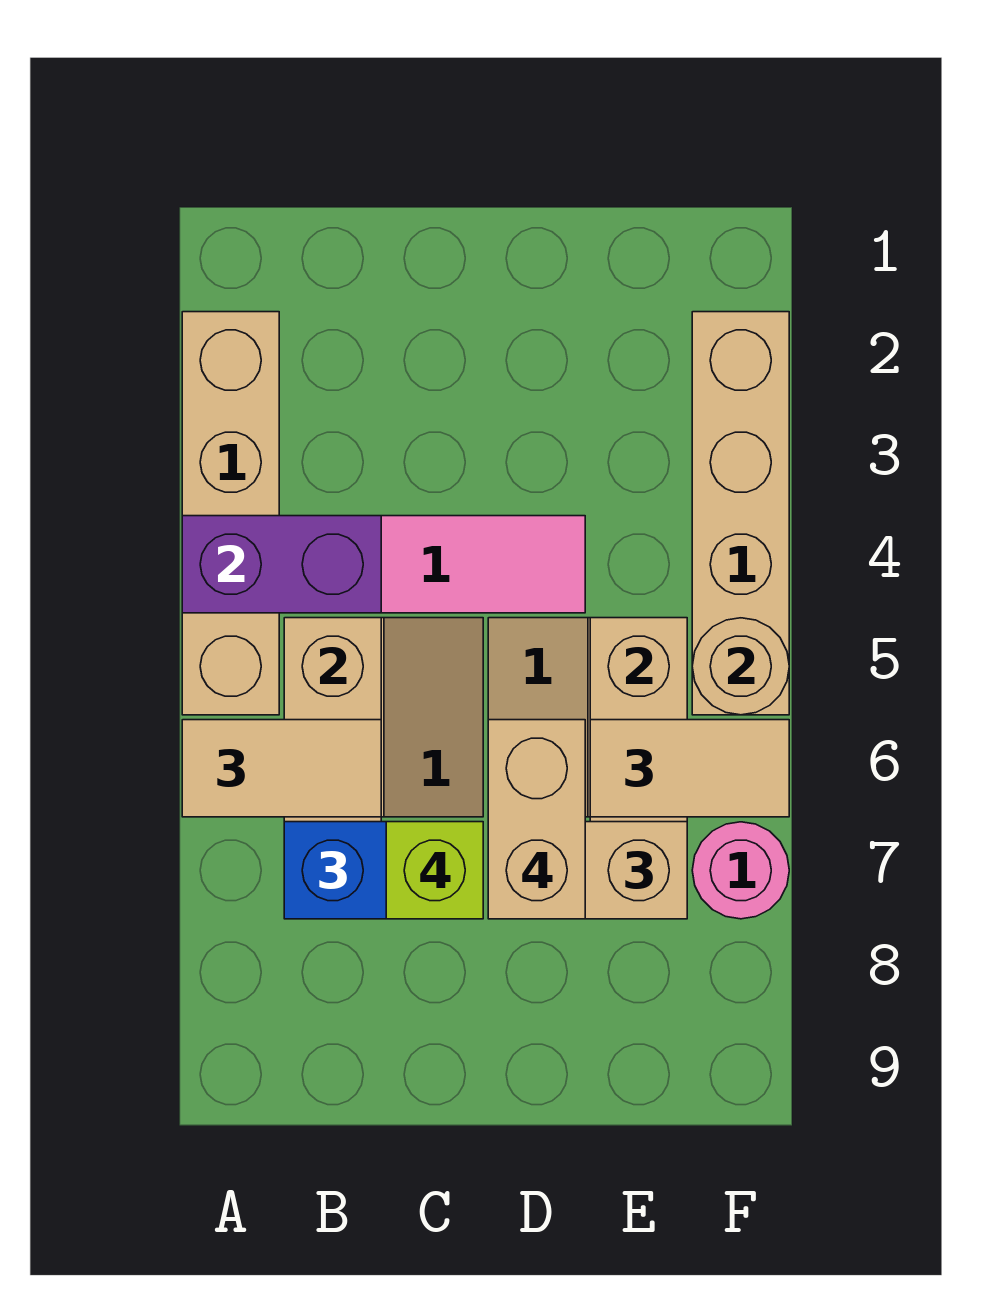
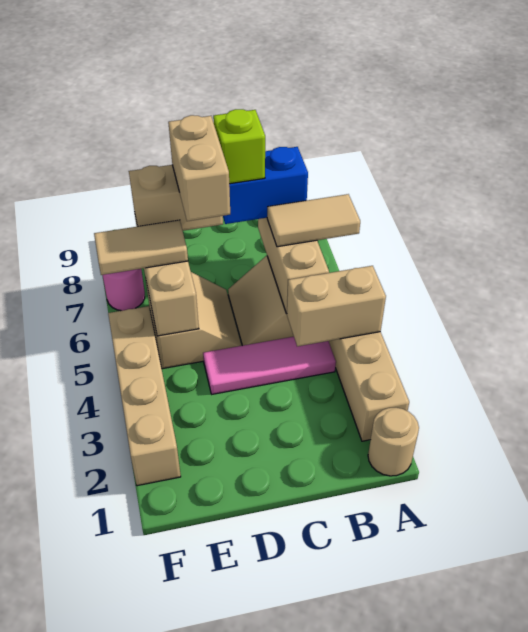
purple 1x2 brick [182,516,381,613] -> tan 1x2 brick [287,266,386,346]
tan 1x1 round brick [692,618,789,715] -> tan 1x1 round brick moved to [368,408,419,476]

